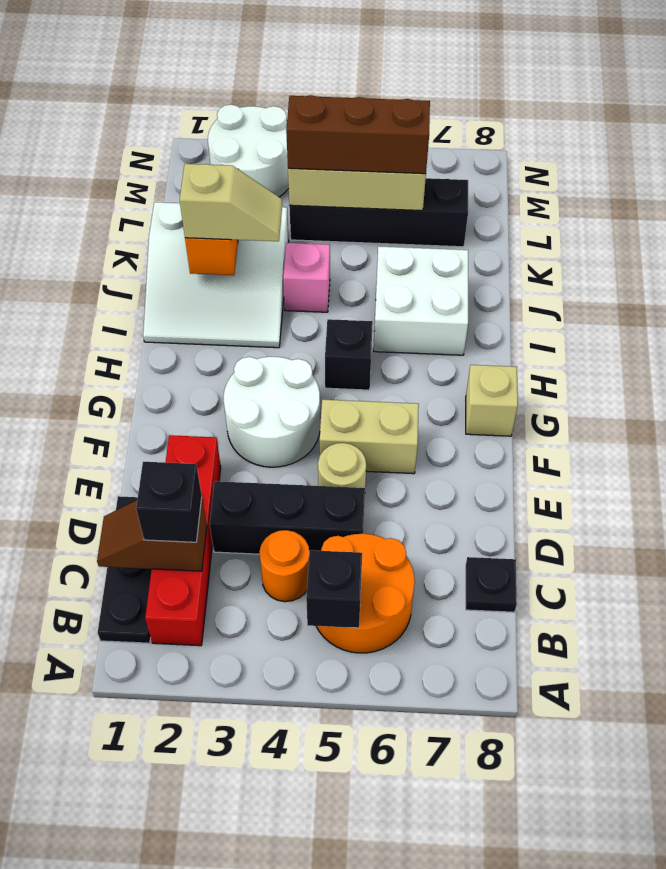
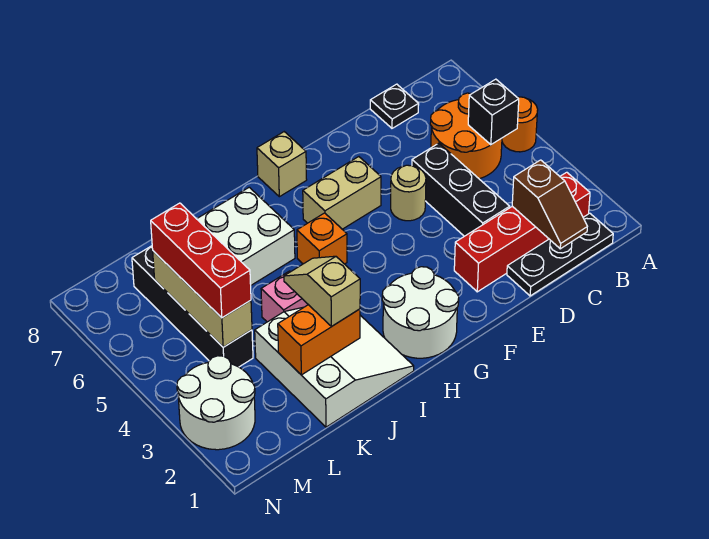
black 1x1 brick [136,462,202,542] -> none
orange 1x1 round brick [260,530,309,602] -> orange 1x1 round brick moved to [502,97,538,152]
white 2x2 round brick [224,357,320,467] -> white 2x2 round brick moved to [382,267,459,358]
tan 1x2 brick [320,399,419,474] -> tan 1x2 brick turned to [303,157,381,229]
black 1x1 brick [325,319,373,390] -> orange 1x1 brick [297,213,347,264]
brown 1x3 brick [286,95,430,174] -> red 1x3 brick [151,203,251,318]

